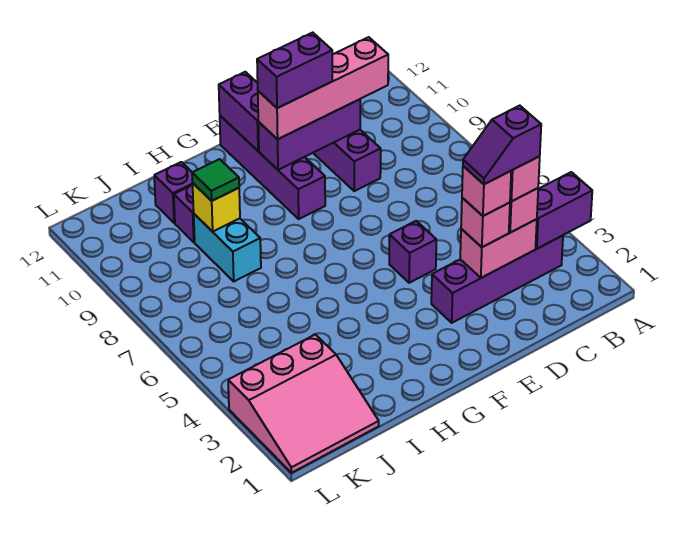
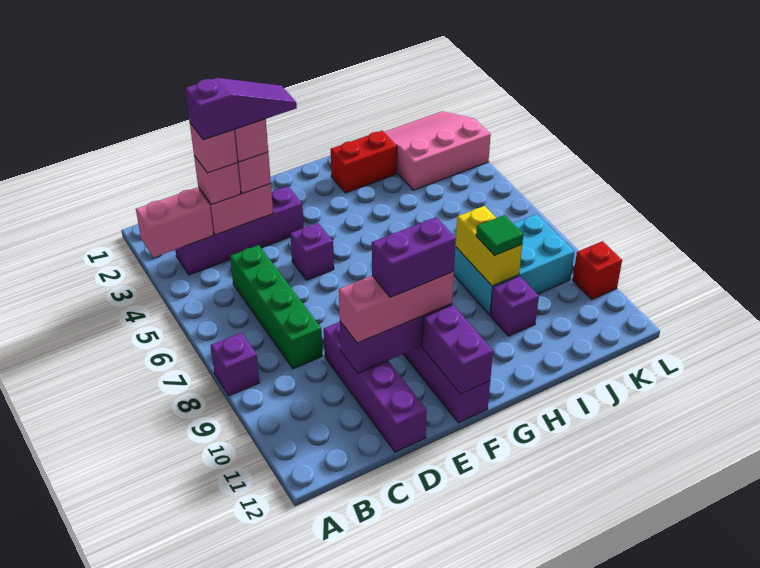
purple 1x2 brick [536,172,592,249] -> pink 1x2 brick [136,188,214,257]
purple 1x2 slope [463,106,541,184] -> purple 1x3 slope [185,78,297,140]
none -> green 1x4 brick [230,245,323,369]
pink 1x4 brick [258,37,388,139] -> pink 1x3 brick [339,272,454,343]
none -> red 1x2 brick [330,131,397,193]
cyan 1x2 brick [194,214,261,281] -> cyan 2x3 brick [454,214,574,315]
yellow 1x1 brick [193,183,240,232] -> yellow 1x2 brick [456,206,522,286]
purple 1x1 brick [154,162,193,223] -> purple 1x1 brick moved to [210,333,260,396]
none -> red 1x1 brick [573,241,622,299]

